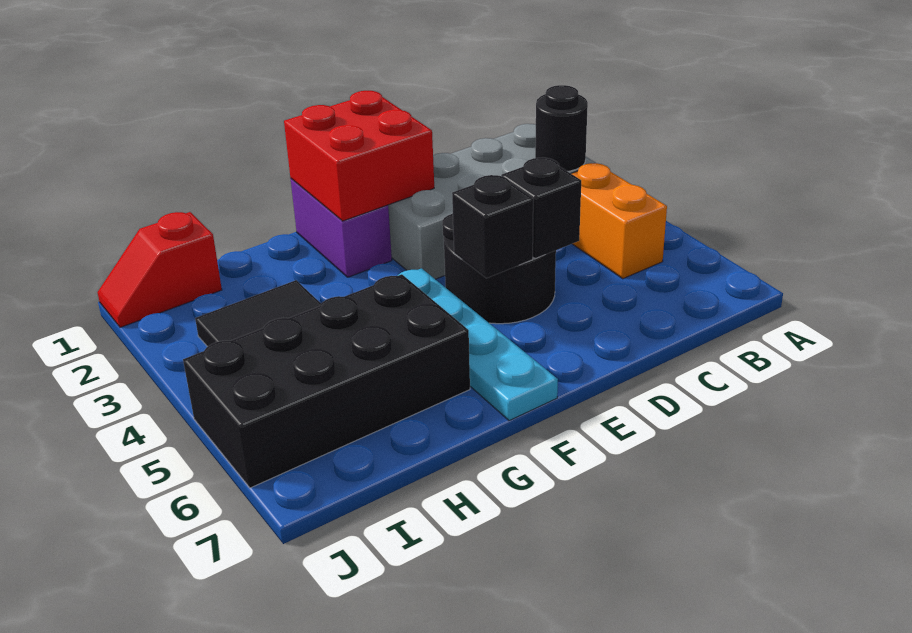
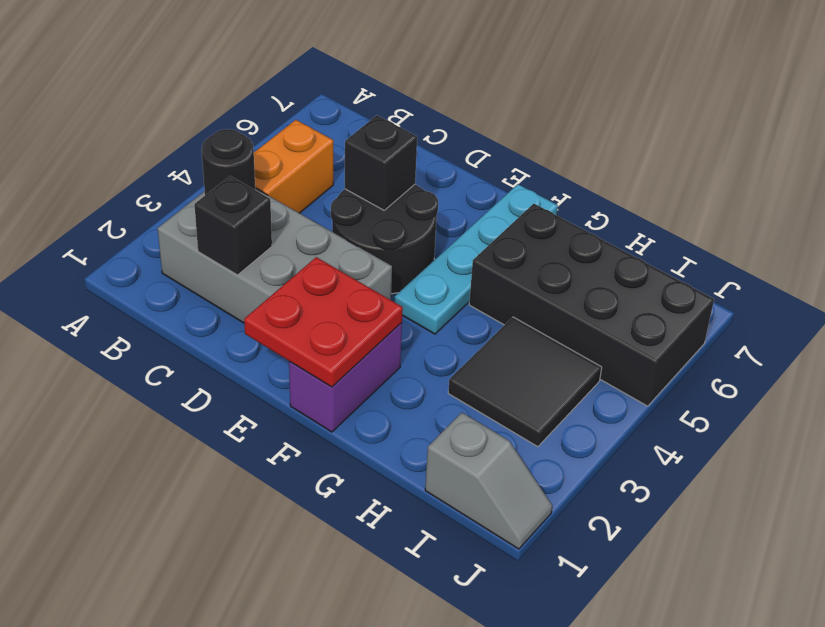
red 2x2 brick [284,91,434,221] -> red 2x2 plate [244,257,403,387]
black 1x1 brick [452,175,533,278] -> black 1x1 brick moved to [194,176,272,275]
red 1x2 slope [98,212,222,327] -> grey 1x2 slope [425,413,552,549]

